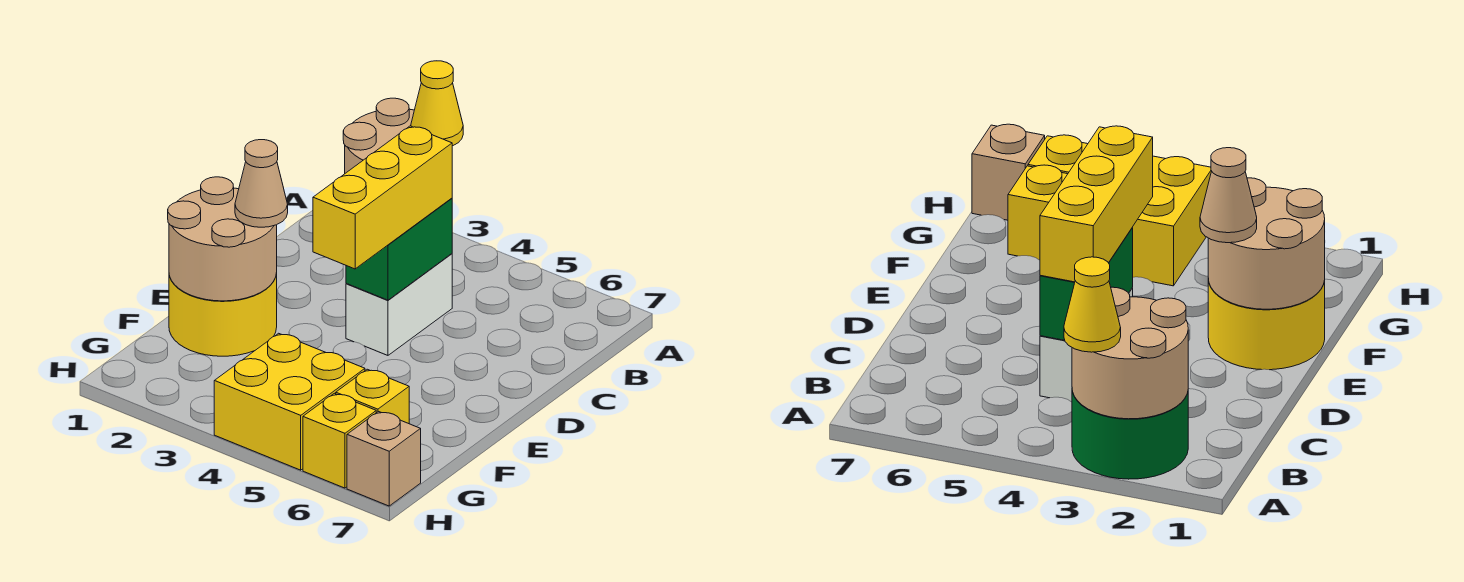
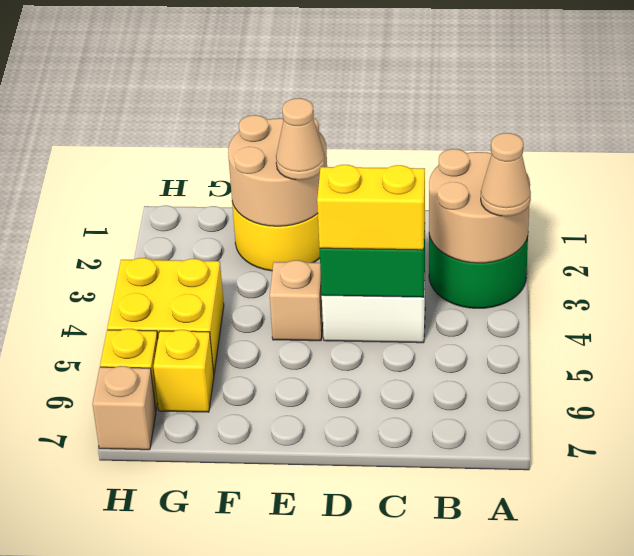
yellow 1x1 cone [411,61,463,146] -> tan 1x1 cone [481,133,531,216]
yellow 1x3 brick [313,126,452,269] -> yellow 1x2 brick [317,165,425,250]
none -> tan 1x1 brick [270,260,323,341]

